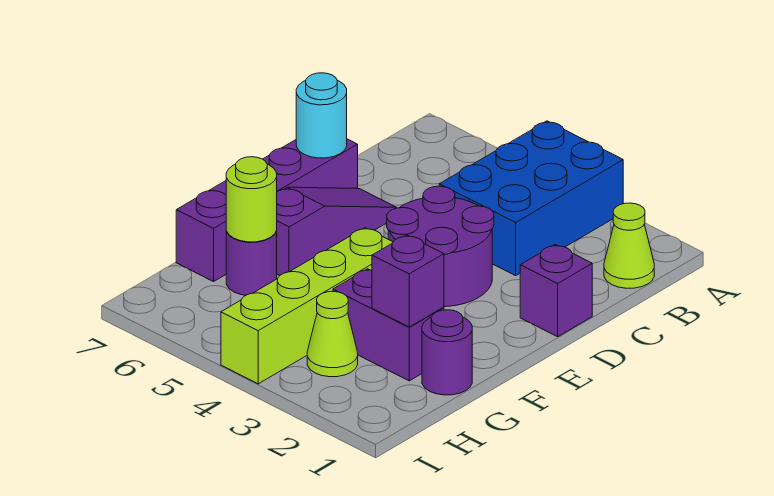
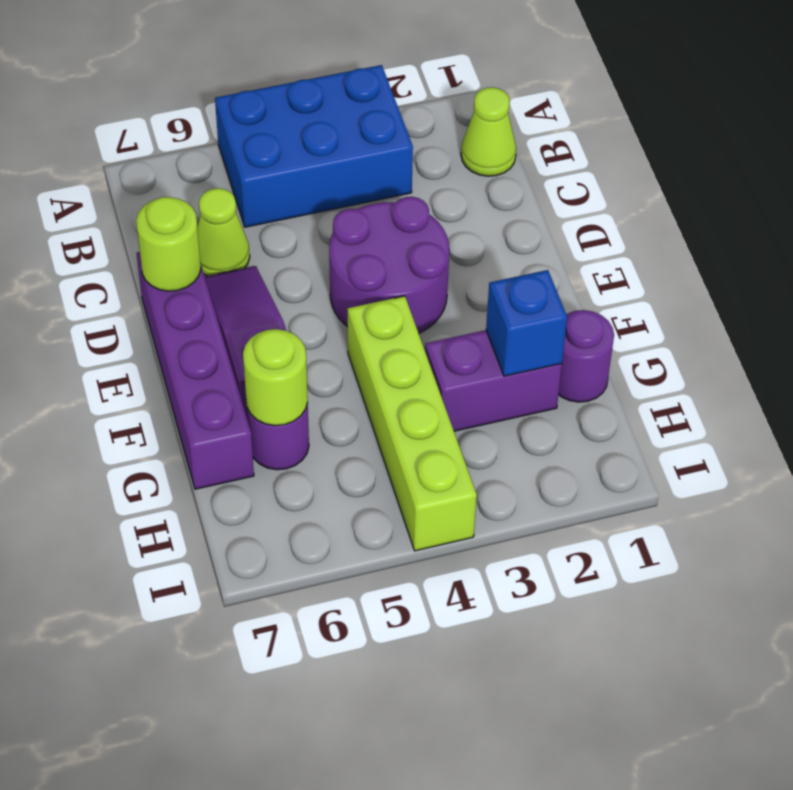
blue 2x3 brick [439,121,623,276] -> blue 2x3 brick turned to [215,65,413,227]
purple 1x1 brick [520,245,592,337] -> none
cyan 1x1 round brick [296,73,347,158] -> lime 1x1 round brick [136,197,201,291]
purple 1x1 brick [372,235,444,327] -> blue 1x1 brick [486,270,567,376]
lime 1x1 cone [307,291,358,377] -> lime 1x1 cone moved to [197,188,250,276]

